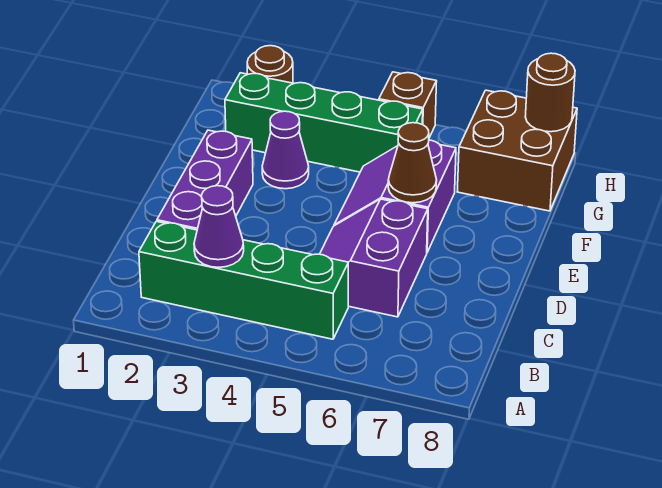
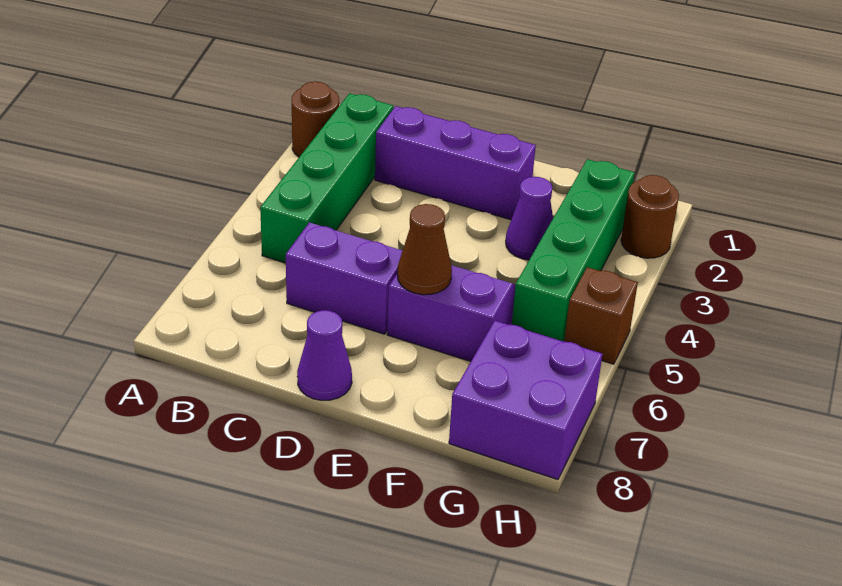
purple 1x1 cone [194,186,244,267] -> purple 1x1 cone moved to [297,310,352,400]
brown 2x2 brick [457,90,577,211] -> purple 2x2 brick [449,321,602,480]
brown 1x1 round brick [525,53,575,132] -> brown 1x1 round brick moved to [292,82,339,157]

